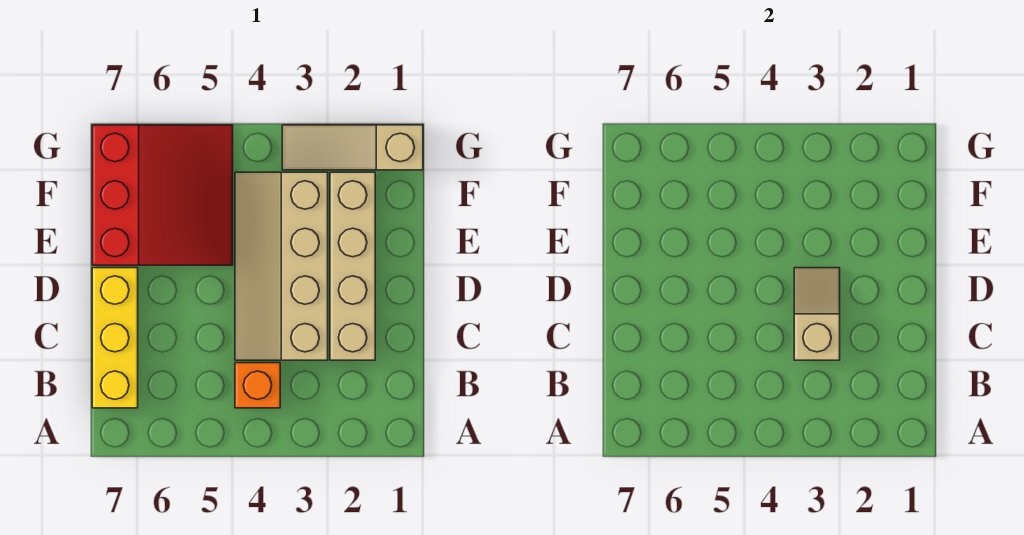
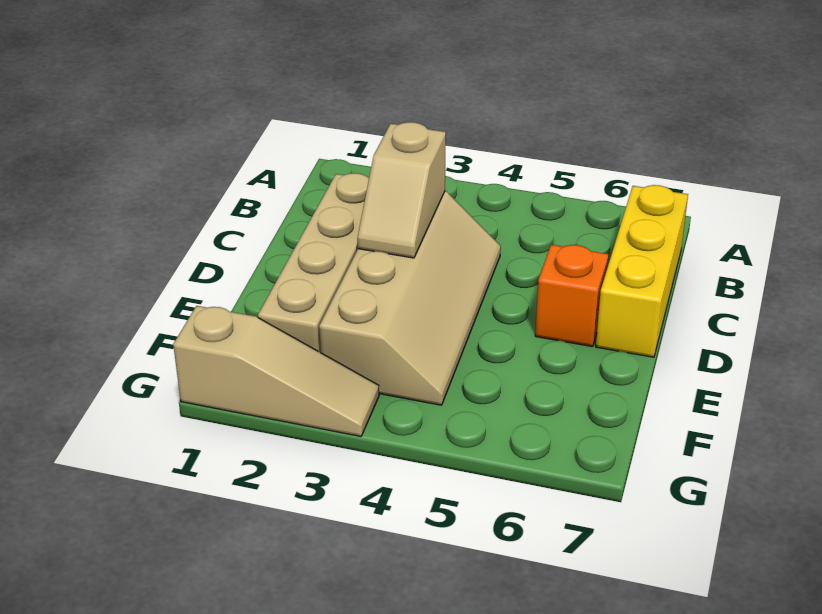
orange 1x1 brick [235,363,280,408] -> orange 1x1 brick moved to [535,245,609,347]
red 3x3 slope [92,125,233,265] -> none

